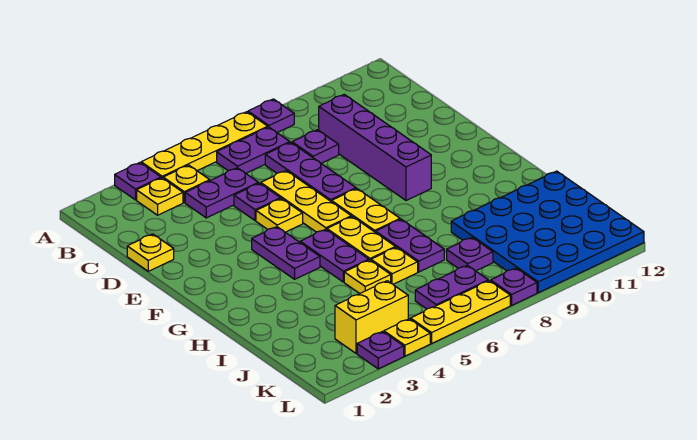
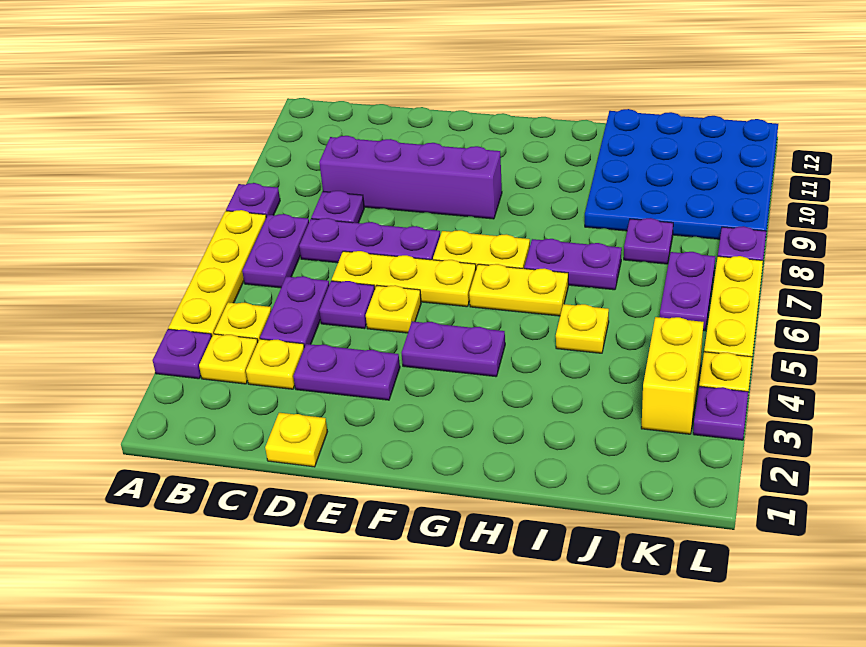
purple 1x2 plate [300,229,369,282] -> purple 1x2 plate moved to [293,344,400,400]
yellow 1x1 plate [371,247,418,284] -> yellow 1x1 plate moved to [246,339,304,389]

